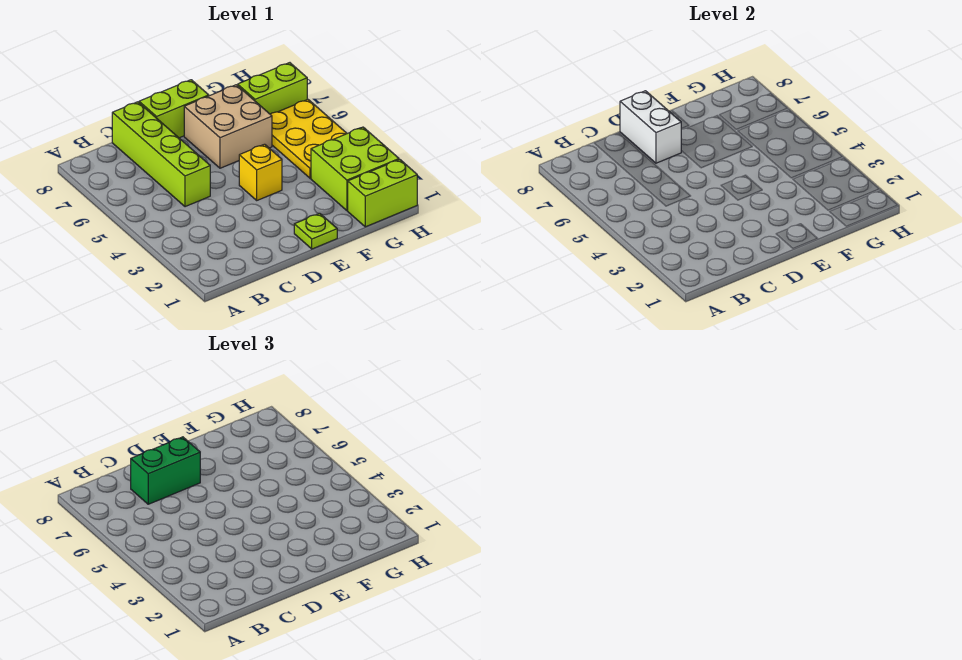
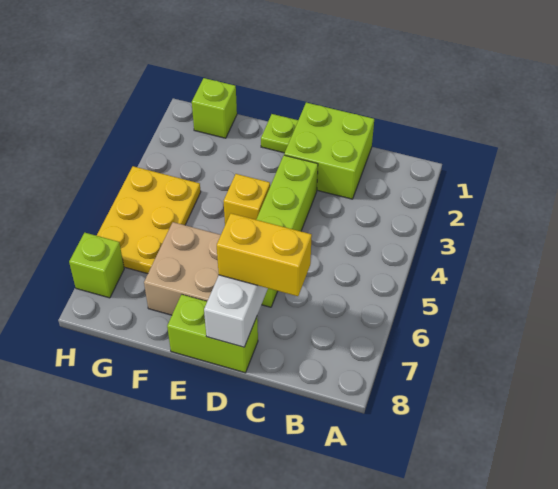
lime 1x4 brick [112,102,210,207] -> lime 1x4 brick moved to [256,155,318,307]
green 1x2 brick [131,437,200,504] -> yellow 1x2 brick [217,213,312,296]
lime 1x2 brick [348,159,417,227] -> lime 1x1 brick [192,78,237,138]
lime 2x2 brick [311,127,399,211] -> lime 2x2 brick moved to [284,102,374,199]
lime 1x2 brick [238,63,307,114] -> lime 1x1 brick [69,233,124,298]

